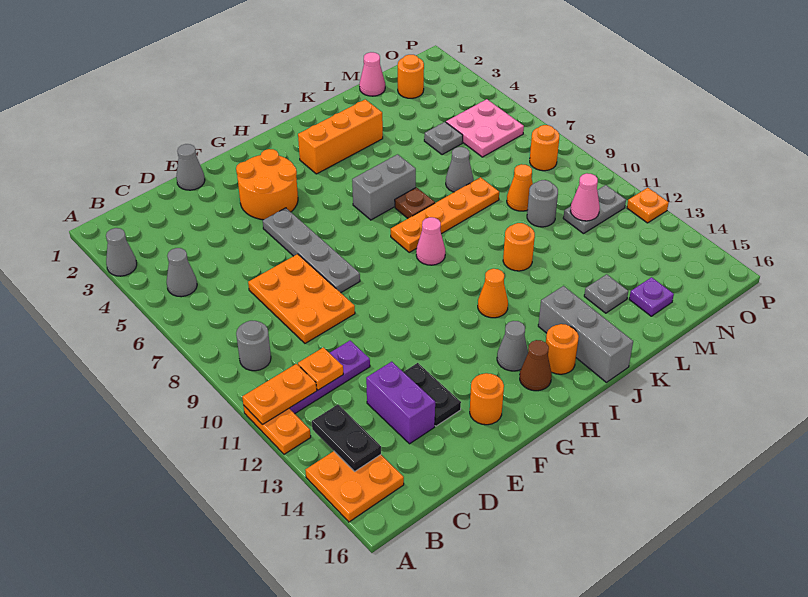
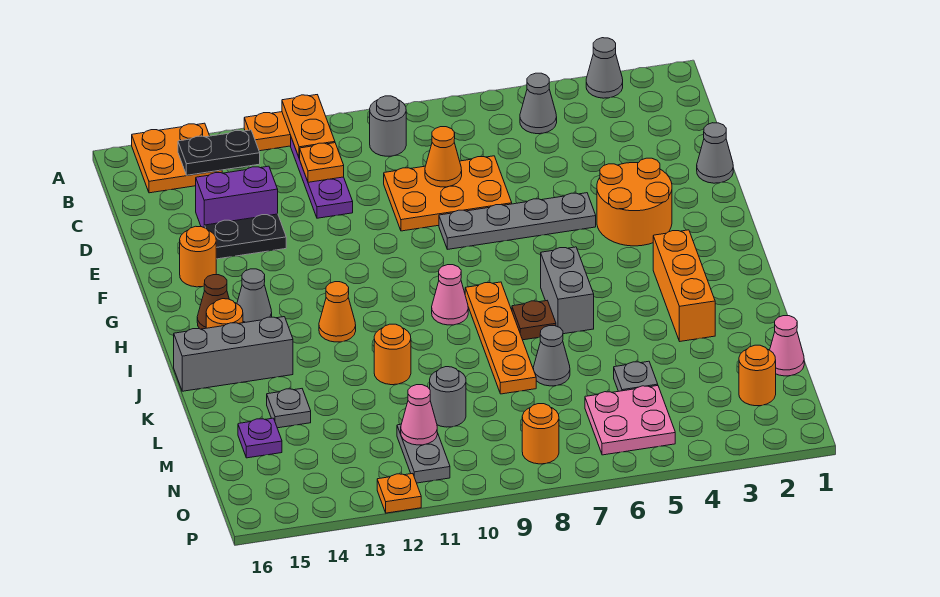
orange 1x1 cone [507,164,533,211] -> orange 1x1 cone moved to [425,127,462,187]

